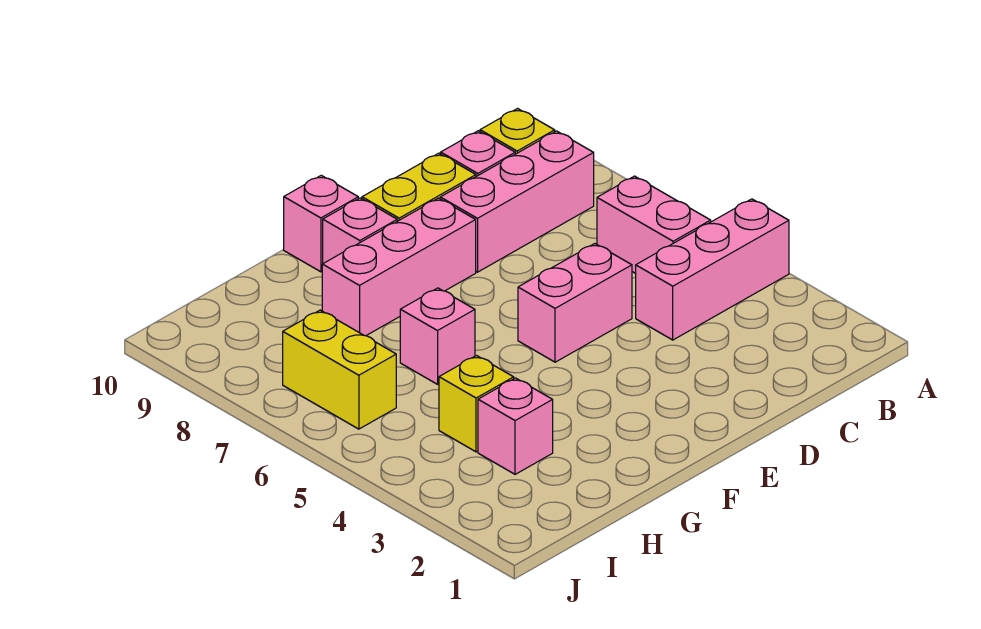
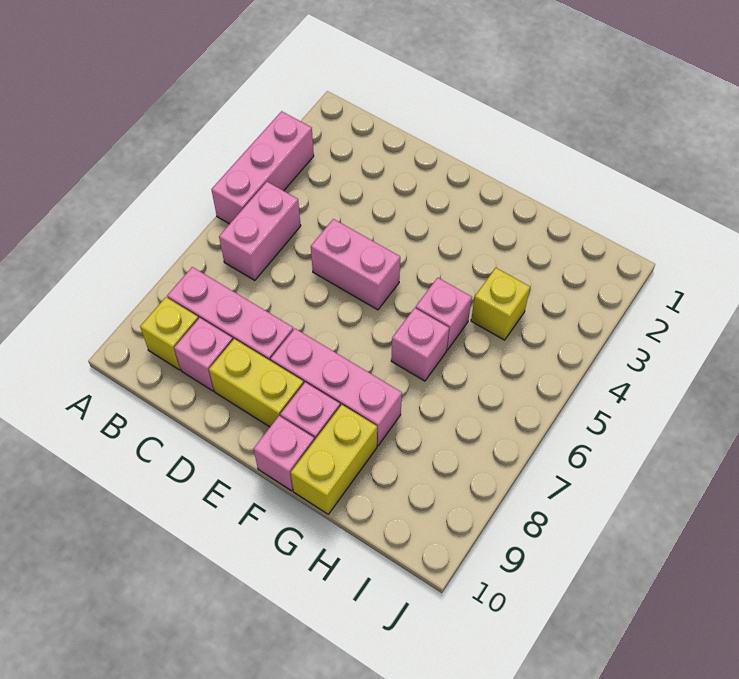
pink 1x3 brick [636,199,789,340] -> pink 1x3 brick turned to [211,111,314,224]
pink 1x1 brick [478,378,553,474] -> pink 1x1 brick moved to [416,278,472,350]
yellow 1x2 brick [283,310,396,429] -> yellow 1x2 brick moved to [291,405,377,514]

